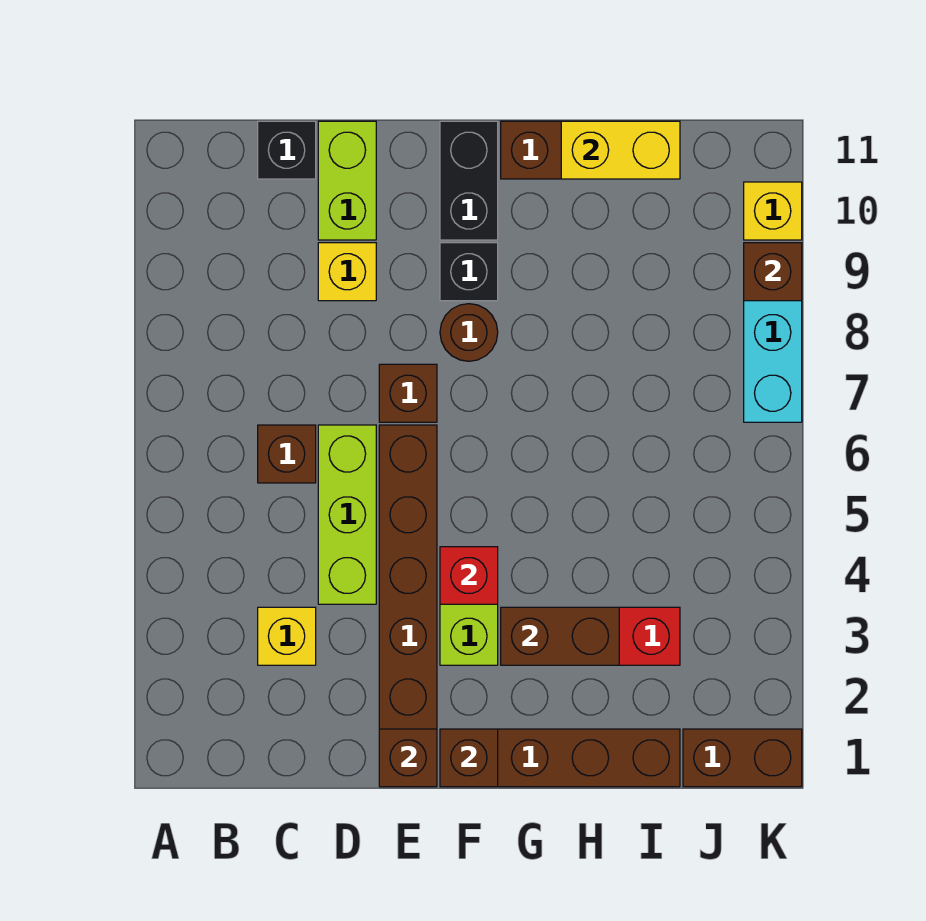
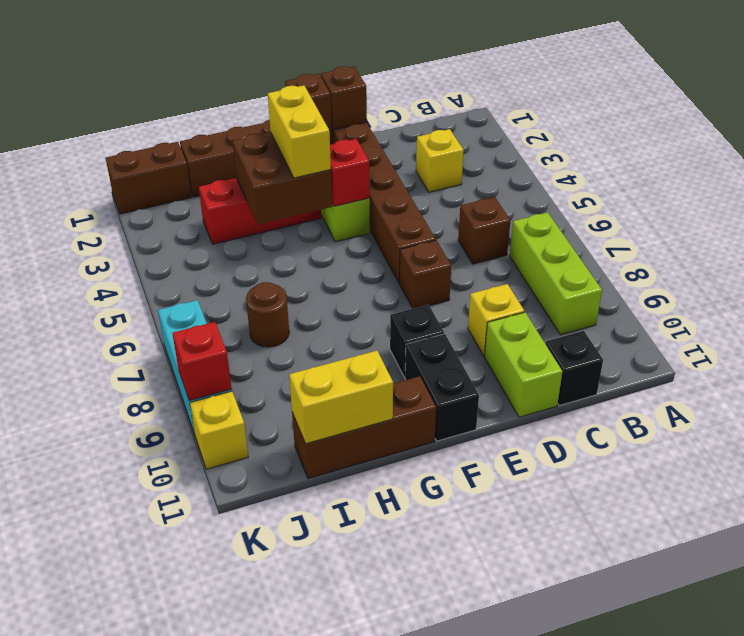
lime 1x3 brick [318,425,376,604] -> lime 1x3 brick moved to [510,212,602,335]
brown 1x1 round brick [440,304,498,361] -> brown 1x1 round brick moved to [246,282,289,347]
brown 1x2 brick [501,607,619,665] -> brown 2x2 brick [233,132,332,224]
none -> yellow 1x2 brick [268,85,331,178]
brown 1x1 brick [744,243,802,301] -> red 1x1 brick [172,322,232,400]

